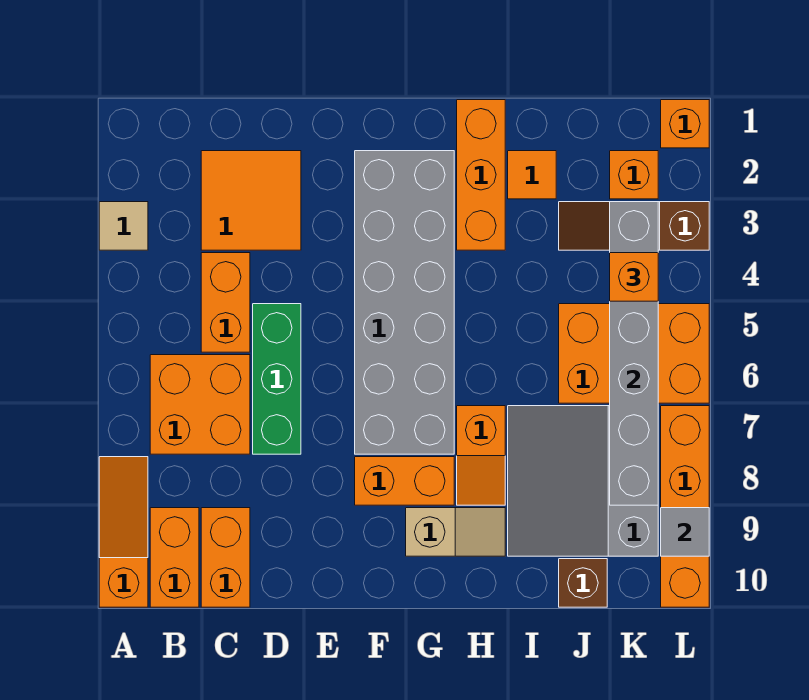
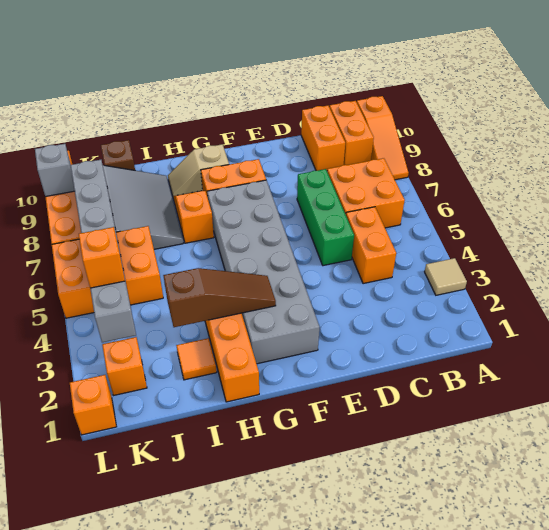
orange 2x2 tile [201,151,301,250] -> none
brown 1x3 slope [559,202,709,250] -> brown 1x3 slope moved to [163,268,276,327]
grey 1x1 tile [661,508,709,556] -> grey 1x1 brick [35,144,75,197]

